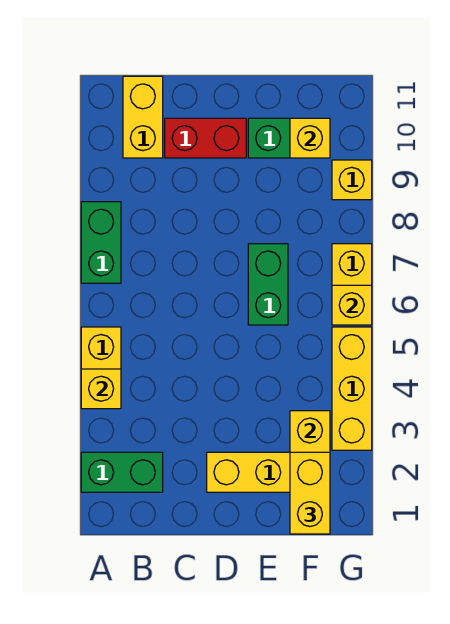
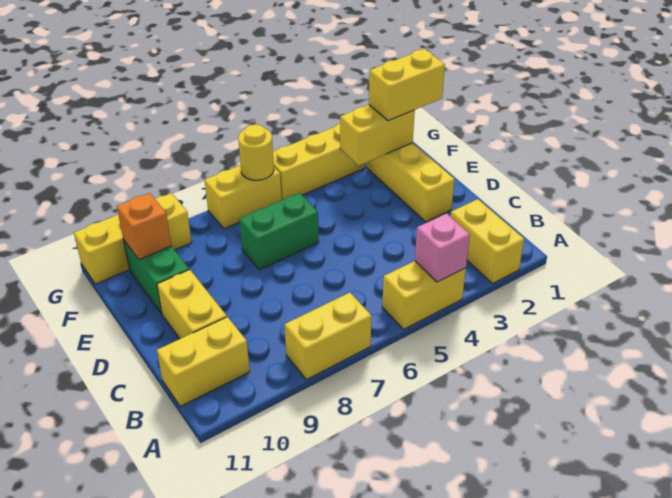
green 1x2 brick [81,452,163,492] -> yellow 1x2 brick [451,199,524,284]
yellow 1x1 brick [81,369,121,409] -> pink 1x1 brick [415,214,470,282]
green 1x2 brick [81,202,121,283] -> yellow 1x2 brick [285,293,372,380]
red 1x2 brick [165,118,246,158] -> yellow 1x2 brick [157,270,227,339]
yellow 1x1 brick [290,118,330,158] -> orange 1x1 brick [117,193,171,260]
yellow 1x1 brick [332,285,372,325] -> yellow 1x1 round brick [238,124,274,180]
yellow 1x1 brick [332,160,372,200] -> yellow 1x3 brick [74,193,192,284]

